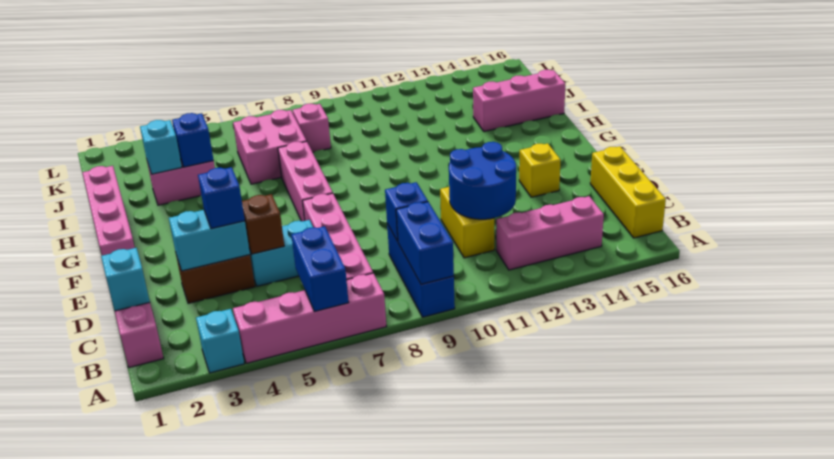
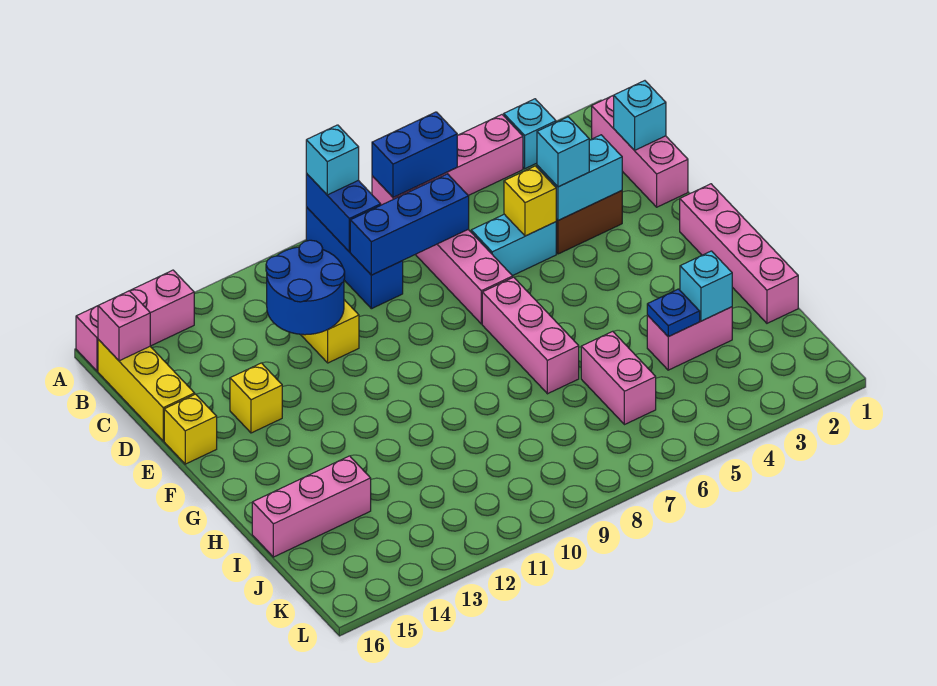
blue 1x2 brick [291,226,349,312] -> blue 1x2 brick turned to [372,112,457,198]
none -> cyan 1x1 brick [306,125,359,195]
pink 1x3 brick [496,196,604,270] -> pink 1x3 brick moved to [76,270,194,371]
blue 1x1 brick [385,182,428,241] -> blue 1x3 brick [350,174,469,275]
blue 1x1 brick [198,167,245,229] -> cyan 1x1 brick [537,117,589,187]
brown 1x1 brick [242,194,284,254] -> yellow 1x1 brick [504,166,556,236]
none -> yellow 1x1 brick [164,394,217,464]
blue 1x1 brick [172,113,214,167] -> blue 1x1 plate [647,289,700,337]
pink 2x2 brick [233,110,306,184] -> pink 1x2 brick [581,331,656,425]
pink 1x1 brick [293,104,331,152] -> pink 1x1 brick moved to [98,291,150,361]

